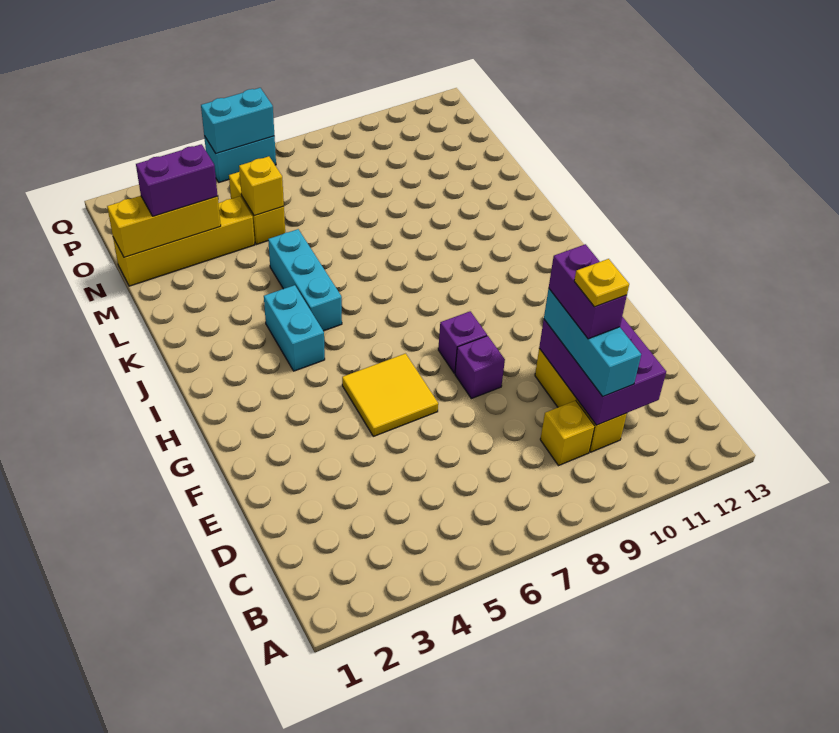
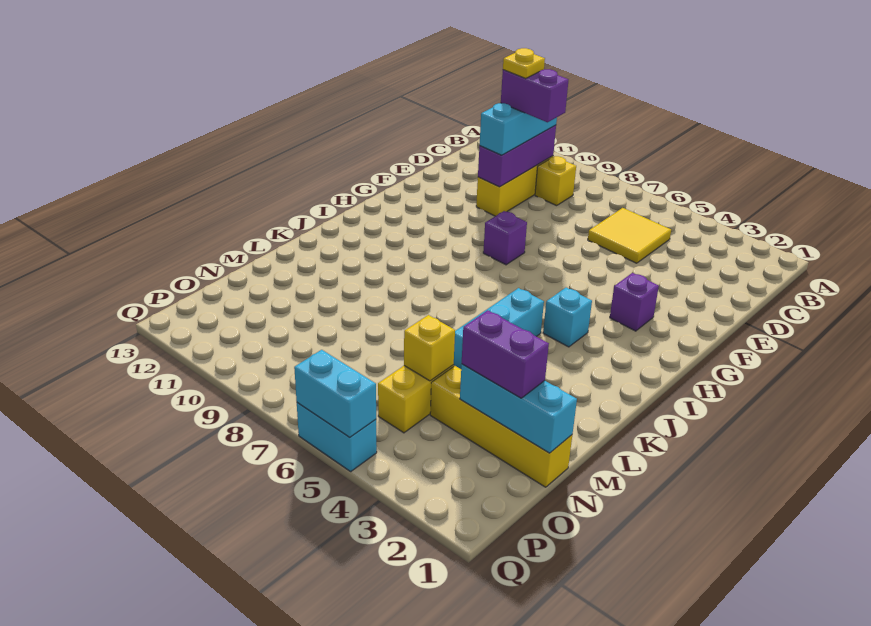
purple 2x3 brick [539,317,666,425] -> purple 1x3 brick [478,125,556,187]
purple 1x2 brick [549,244,627,339] -> purple 1x2 brick turned to [501,69,568,122]
yellow 2x2 tile [342,354,438,436] -> yellow 2x2 tile moved to [588,208,671,263]
purple 1x1 brick [455,336,505,399] -> purple 1x1 brick moved to [610,273,659,331]
cyan 1x2 brick [264,285,325,371] -> cyan 1x1 brick [543,288,592,347]
yellow 1x3 brick [107,196,221,257] -> cyan 1x3 brick [460,364,577,453]

